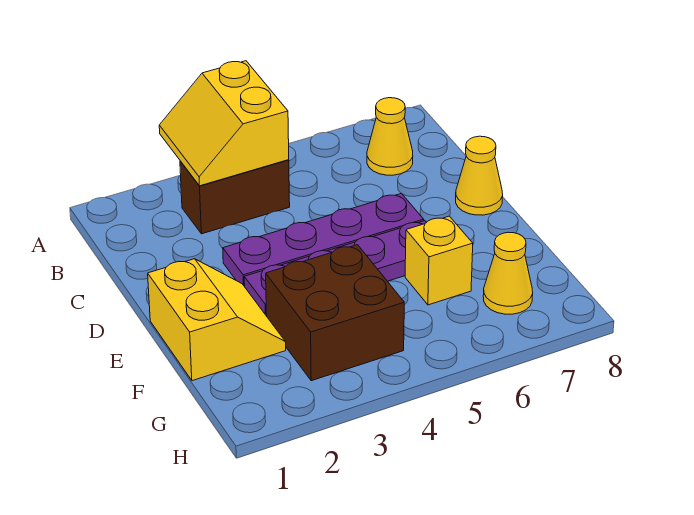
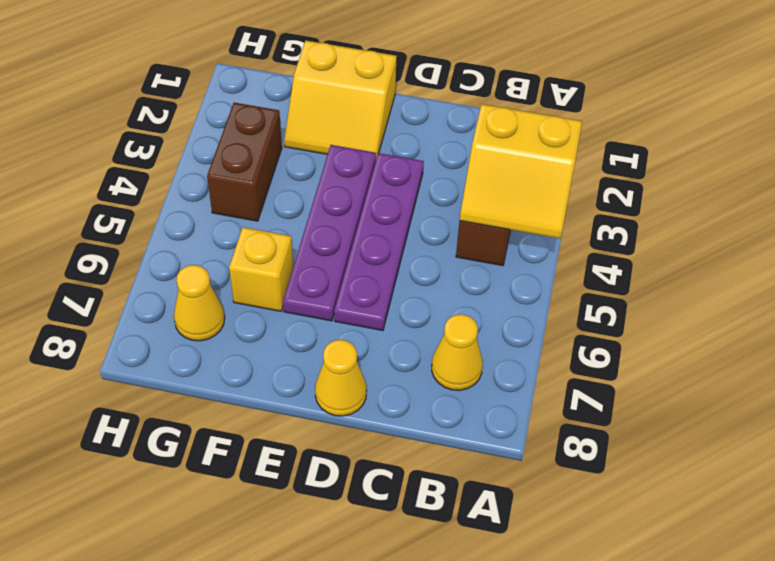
yellow 2x2 slope [159,61,289,186] -> yellow 2x2 slope turned to [460,104,582,239]
brown 2x2 brick [266,245,404,381] -> brown 1x2 brick [207,103,282,221]

